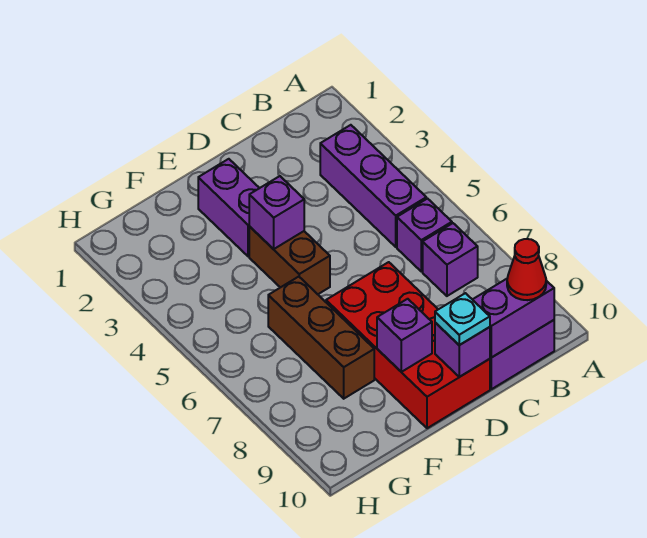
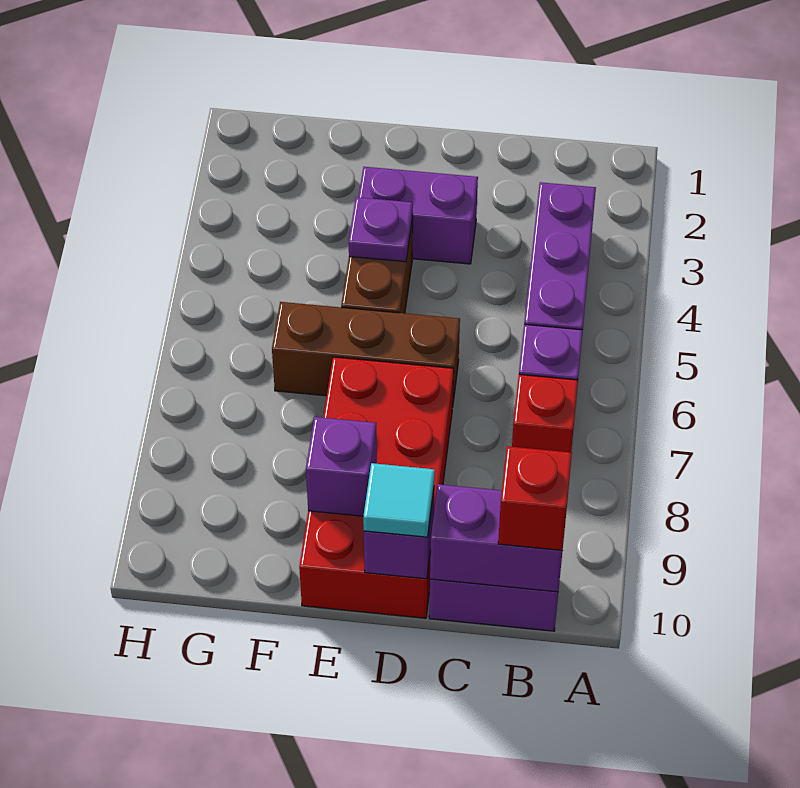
purple 1x1 brick [423,223,478,296] -> red 1x1 brick [512,374,578,452]
red 1x1 cone [507,239,546,300] -> red 1x1 brick [498,446,572,551]
cyan 1x1 plate [435,293,490,345] -> cyan 1x1 tile [363,463,435,537]
purple 1x2 brick [198,159,259,256] -> purple 1x2 brick turned to [359,167,478,264]
purple 1x1 brick [249,176,304,249] -> purple 1x1 plate [349,197,413,262]
brown 1x3 brick [268,277,374,399] -> brown 1x3 brick turned to [272,302,460,402]

